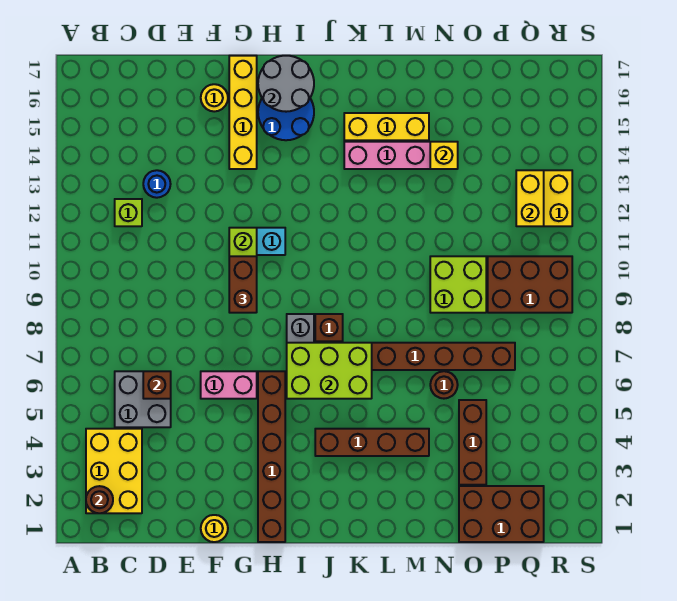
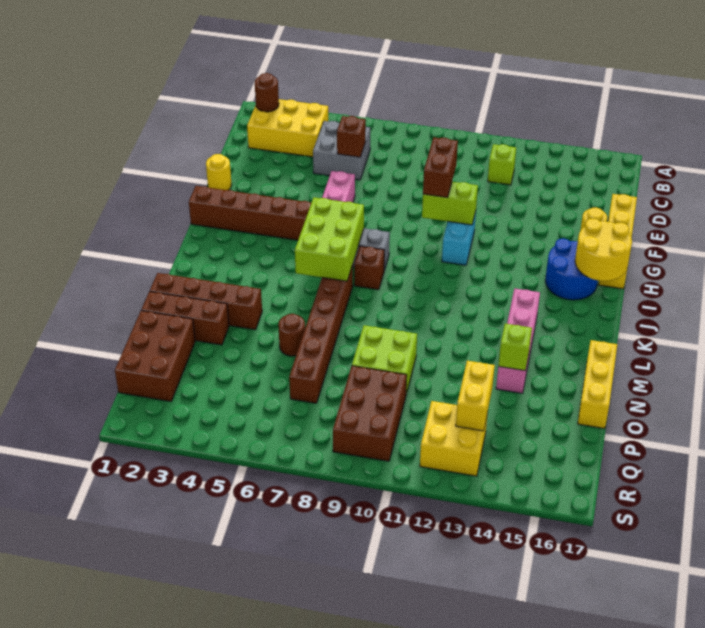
blue 1x1 round brick [143,170,171,198] -> none
brown 1x2 brick [229,256,257,313] -> brown 1x2 brick turned to [423,137,458,198]
yellow 1x4 brick [229,56,257,169] -> yellow 1x4 brick turned to [599,194,637,289]
grey 2x2 round brick [258,56,314,112] -> yellow 2x2 round brick [575,219,632,281]
brown 1x4 brick [315,429,429,456] -> brown 1x4 brick turned to [150,273,262,330]
yellow 1x3 brick [344,113,429,140] -> yellow 1x3 brick moved to [578,340,617,429]
yellow 1x1 brick [430,142,458,169] -> lime 1x1 brick [498,324,532,371]
brown 1x3 brick [459,400,486,485] -> brown 1x3 brick moved to [141,292,229,345]
yellow 1x2 brick [516,170,544,226] -> yellow 1x2 brick turned to [456,361,495,431]

